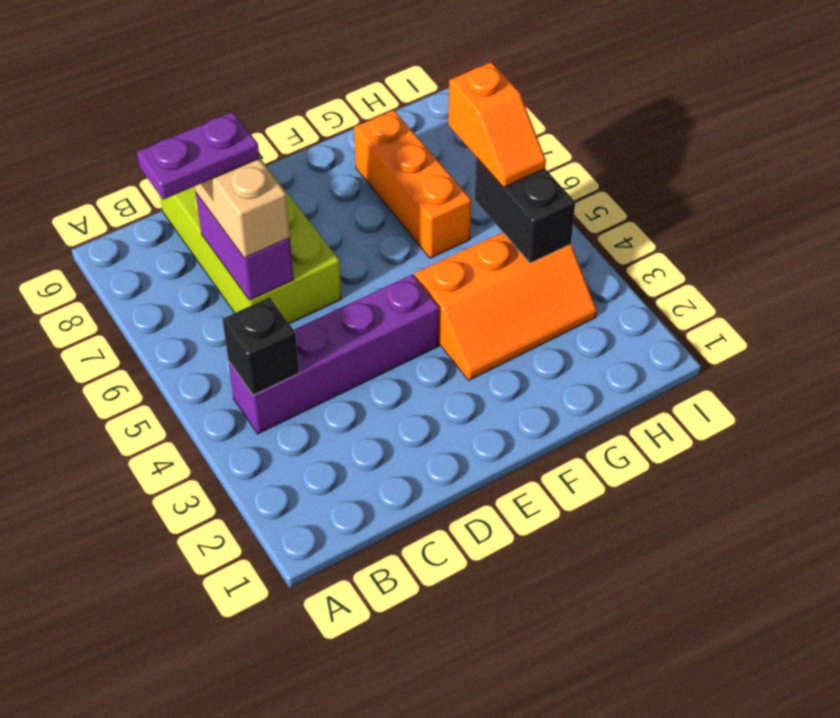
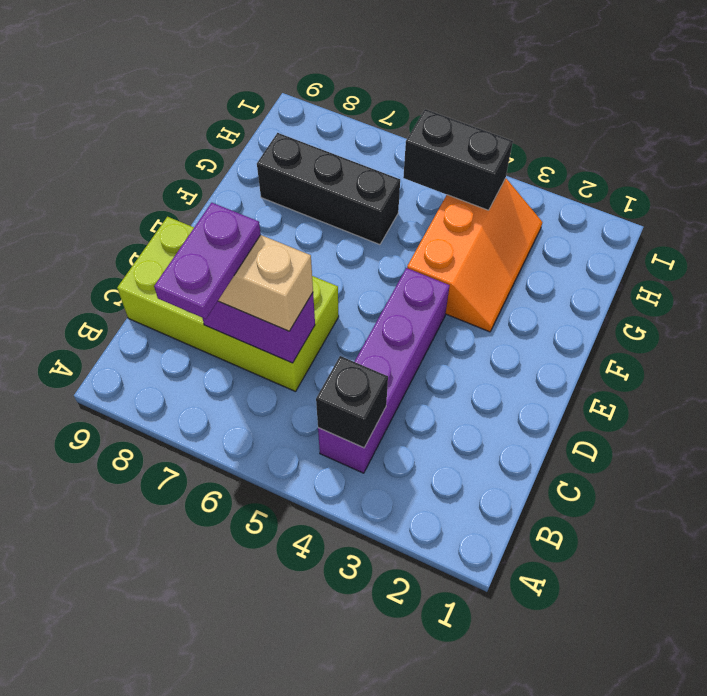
orange 1x3 brick [354,110,471,258] -> black 1x3 brick [257,133,400,245]
orange 1x2 slope [449,62,546,187] -> none

